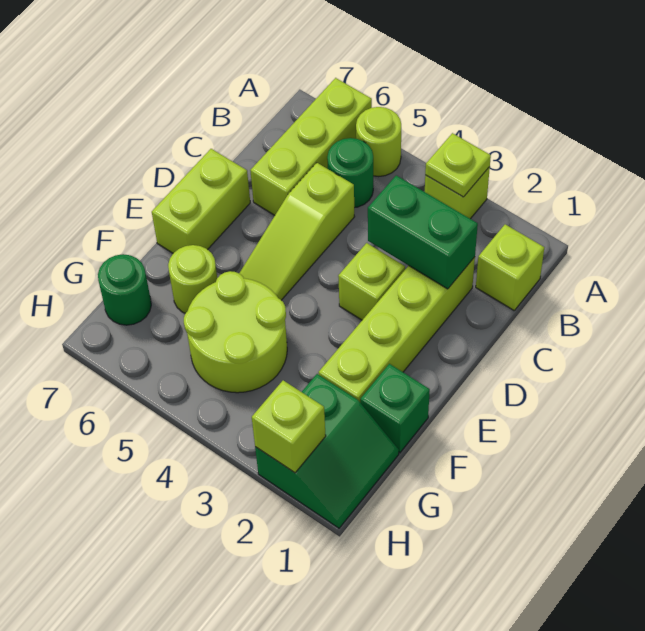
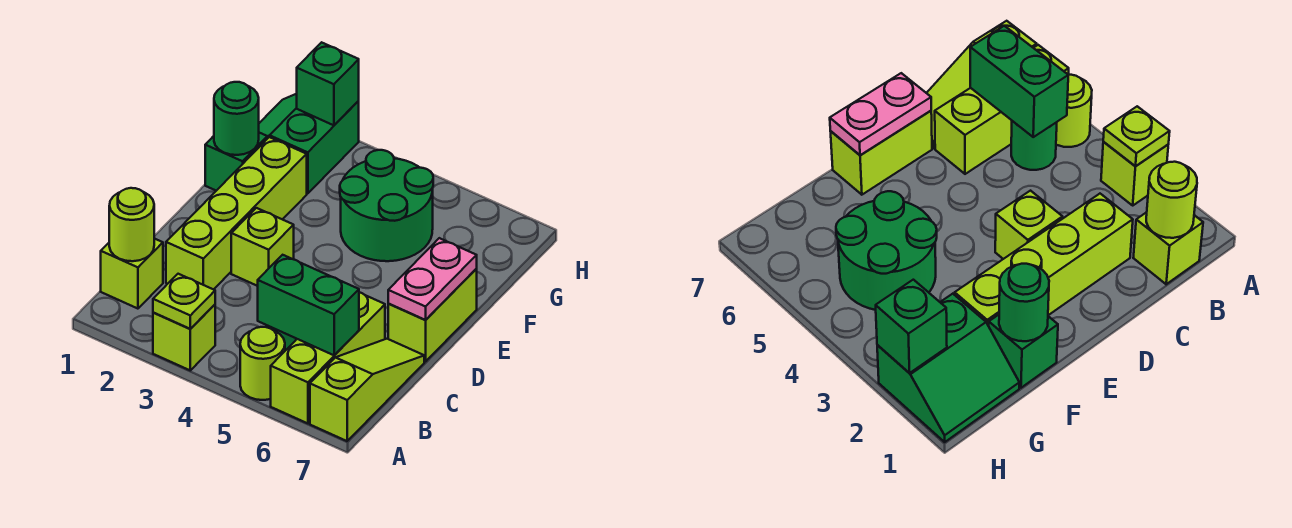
green 1x2 brick [368,175,478,289] -> green 1x2 brick moved to [258,255,359,355]
lime 1x3 slope [239,163,355,300] -> lime 1x3 slope moved to [310,339,424,441]
none -> pink 1x2 plate [388,238,477,320]
lime 2x2 round brick [184,271,287,393] -> green 2x2 round brick [340,150,433,261]
lime 1x1 round brick [168,245,217,313] -> lime 1x1 round brick moved to [109,188,154,261]
green 1x1 round brick [98,254,151,325] -> green 1x1 round brick moved to [214,82,259,155]
lime 1x1 brick [252,380,326,473] -> green 1x1 brick [297,42,359,125]

